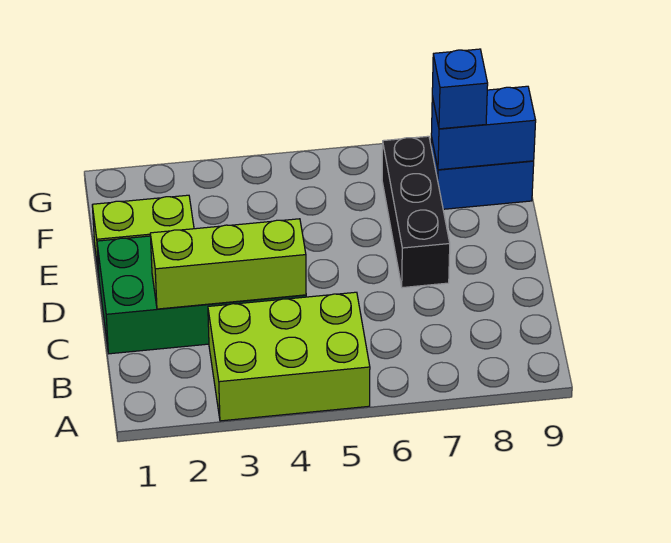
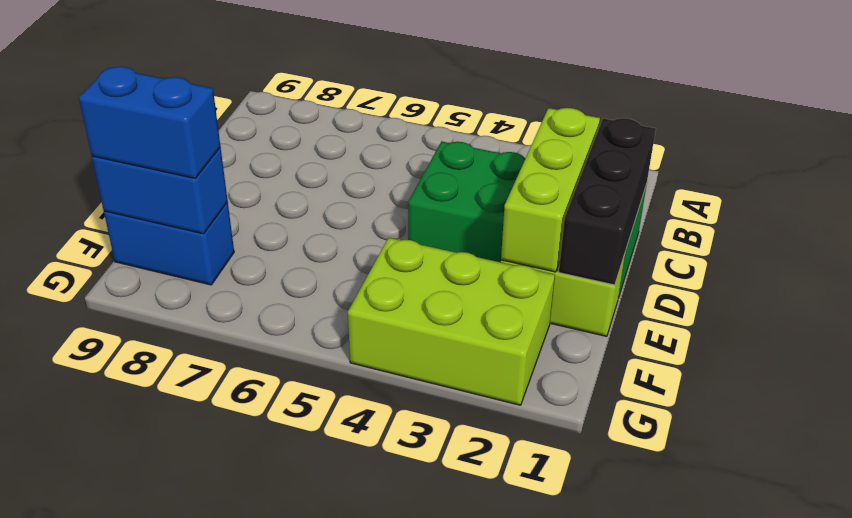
lime 2x3 brick [208,292,370,421] -> lime 2x3 brick moved to [348,238,555,405]
lime 1x3 brick [150,219,306,309] -> lime 1x3 brick turned to [501,108,600,272]
black 1x3 brick [382,136,450,288] -> black 1x3 brick moved to [559,118,656,285]
blue 1x1 brick [432,49,488,129] -> blue 1x2 brick [79,66,220,178]

